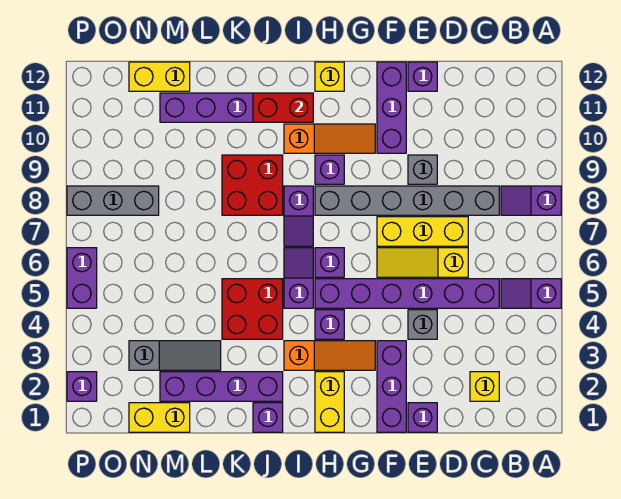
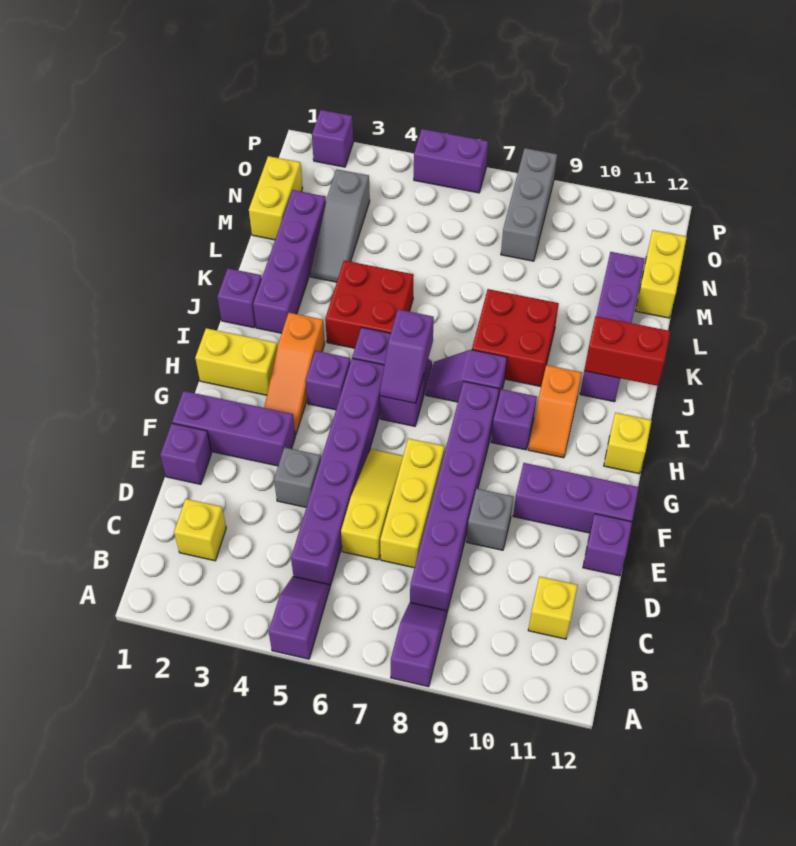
grey 1x6 brick [315,186,499,215] -> purple 1x6 brick [410,381,499,611]
none -> yellow 1x1 brick [528,577,578,639]
orange 1x3 slope [284,124,375,153] -> orange 1x2 slope [529,365,582,458]
none -> purple 1x2 slope [380,309,434,403]
red 1x2 brick [253,93,313,122] -> red 1x2 brick turned to [584,316,670,386]

